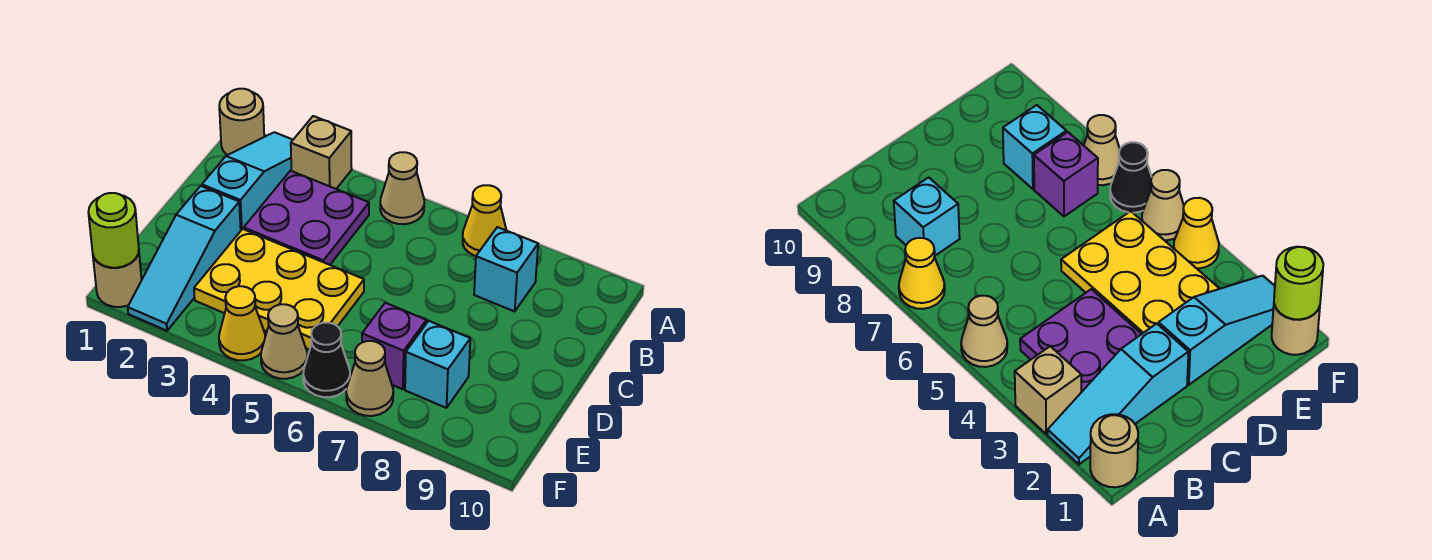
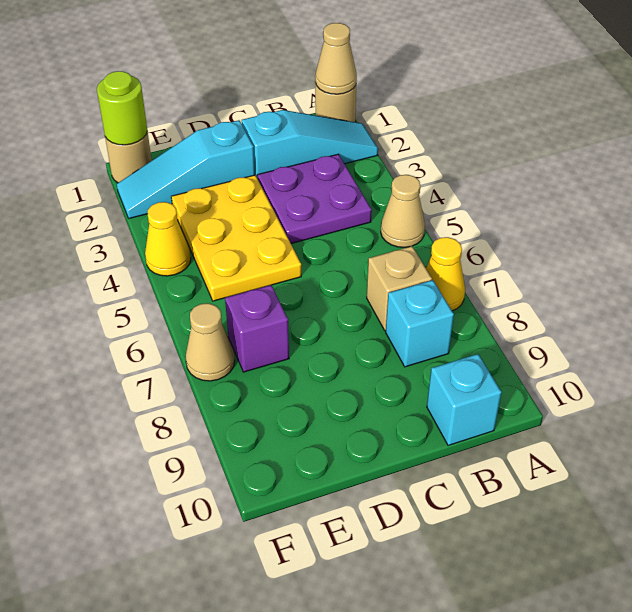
tan 1x1 brick [291,116,352,189] -> tan 1x1 brick moved to [367,246,432,331]
cyan 1x1 brick [405,321,470,408] -> cyan 1x1 brick moved to [427,354,502,445]
tan 1x1 cone [261,304,307,379] -> tan 1x1 cone moved to [315,23,357,94]
black 1x1 cone [303,323,350,397] -> none

